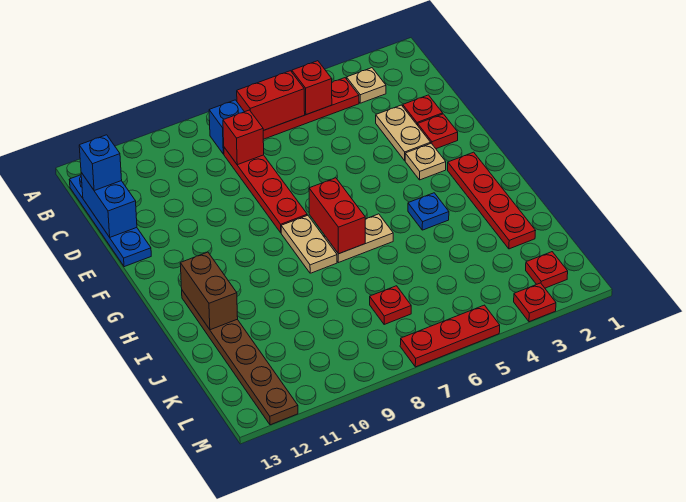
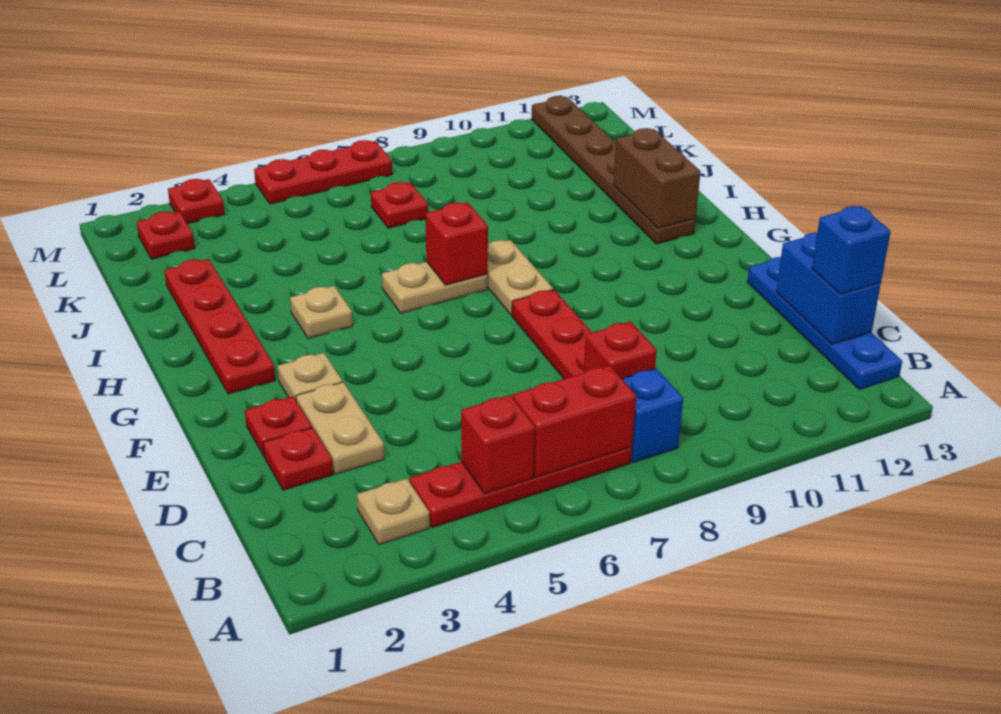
red 1x2 brick [309,178,365,254] -> red 1x1 brick [426,202,488,285]
blue 1x1 plate [408,193,449,230] -> tan 1x1 plate [290,286,353,338]

